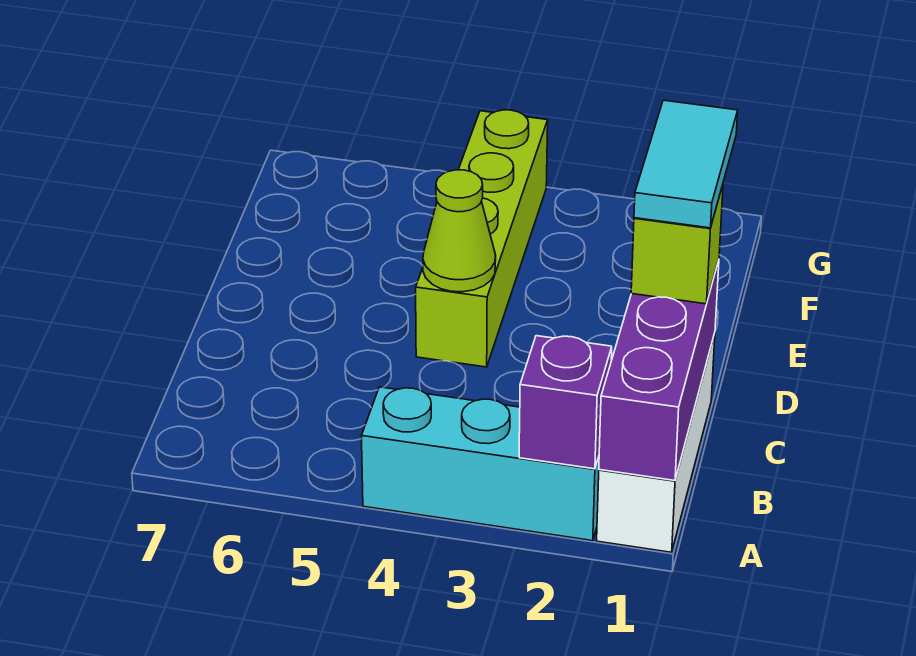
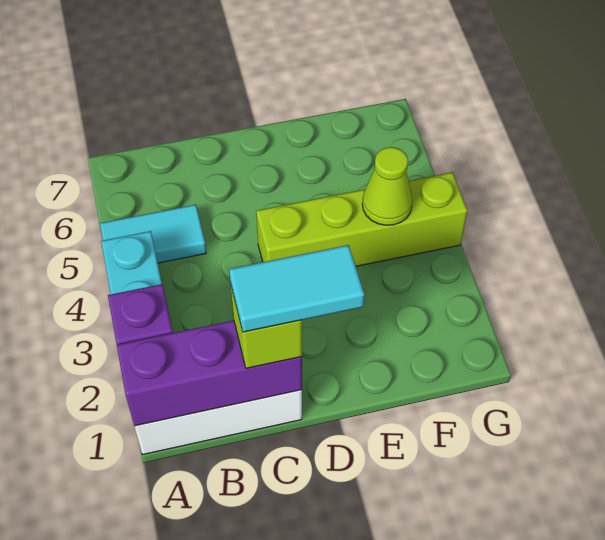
none -> cyan 1x2 tile [100,205,206,263]
lime 1x1 cone [423,170,496,292] -> lime 1x1 cone moved to [362,147,412,225]

